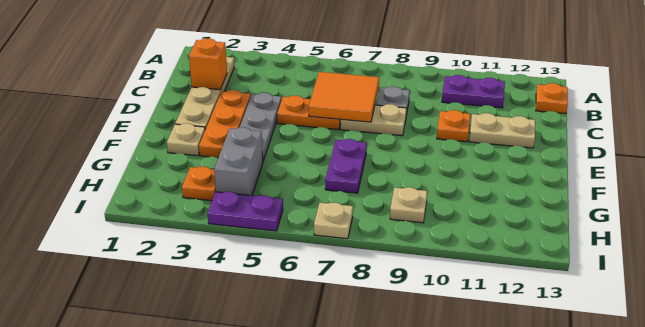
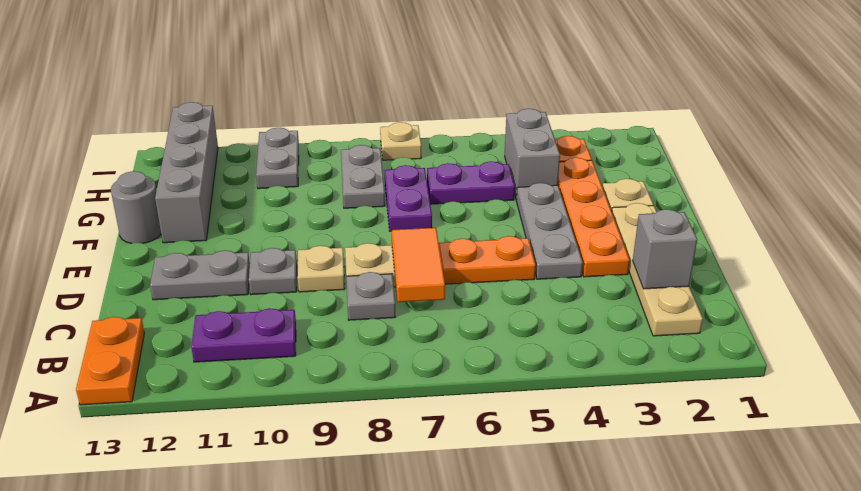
orange 1x1 plate [536,83,568,114] -> orange 1x2 plate [76,317,144,405]
orange 1x1 brick [189,38,227,90] -> grey 1x1 brick [633,209,697,289]
orange 2x2 tile [309,72,379,122] -> orange 1x2 tile [392,228,445,302]
orange 1x3 plate [199,90,251,158] -> orange 1x4 plate [558,158,630,277]
orange 1x1 plate [437,110,470,142] -> grey 1x1 plate [249,248,297,295]
tan 1x2 plate [469,113,535,148] -> grey 1x2 plate [150,250,250,300]
none -> grey 1x4 brick [155,102,218,243]
none -> grey 1x1 round brick [111,171,161,244]
none -> grey 1x2 plate [341,145,385,208]
tan 1x1 plate [390,187,427,223] -> tan 1x1 plate moved to [298,246,345,292]
none -> grey 1x2 plate [256,128,299,189]
purple 1x2 plate [208,192,283,231] -> purple 1x2 plate moved to [427,161,515,204]

